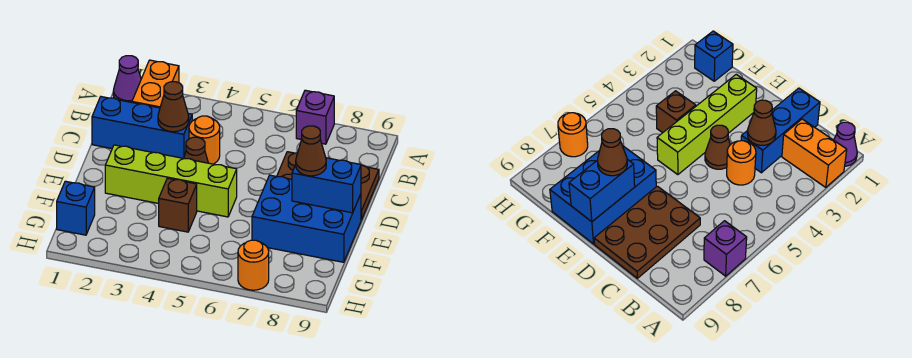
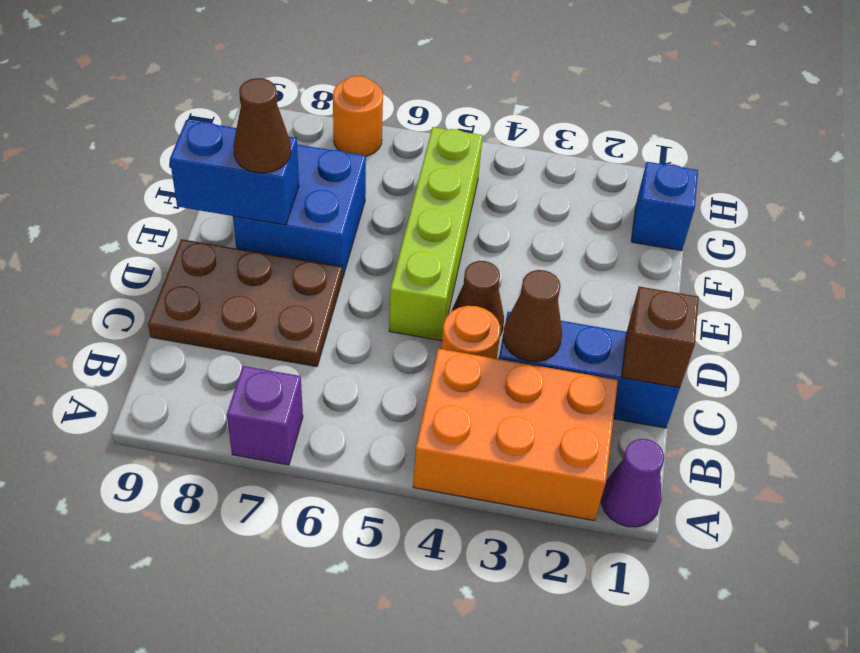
orange 1x2 brick [132,60,179,108] -> orange 2x3 brick [413,349,618,520]
lime 1x4 brick [105,145,237,217] -> lime 1x4 brick turned to [389,127,483,341]
blue 2x3 brick [252,175,361,262] -> blue 2x2 brick [233,144,366,278]
brown 1x1 brick [159,178,197,232] -> brown 1x1 brick moved to [621,287,699,388]

